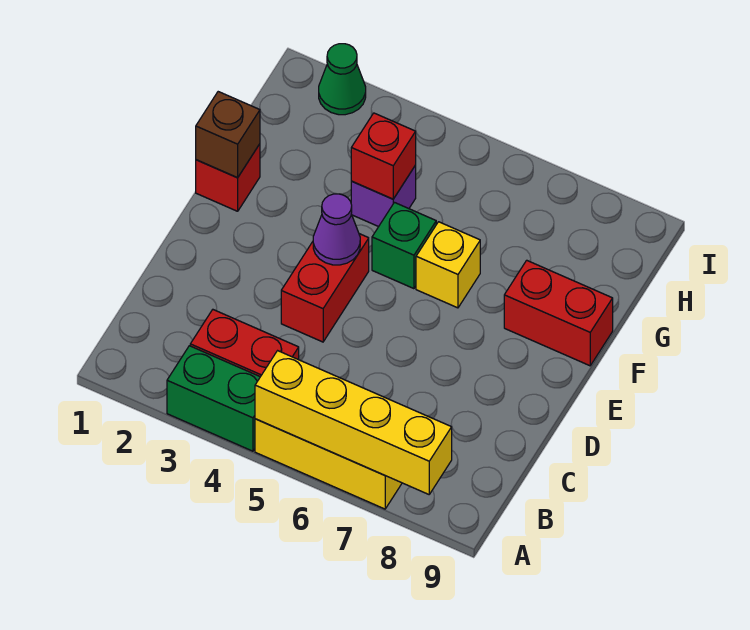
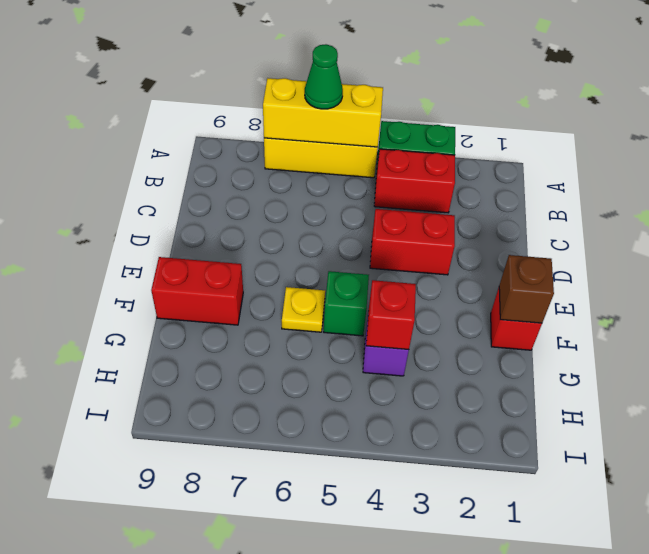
yellow 1x4 brick [255,351,452,494] -> yellow 1x3 brick [263,78,383,147]
red 1x2 brick [281,234,369,342] -> red 1x2 brick turned to [370,209,455,275]
purple 1x1 cone [313,194,360,265] -> none
yellow 1x1 brick [416,222,480,308] -> yellow 1x1 plate [282,287,325,332]
green 1x1 cone [319,44,366,115] -> green 1x1 cone moved to [305,44,343,109]

